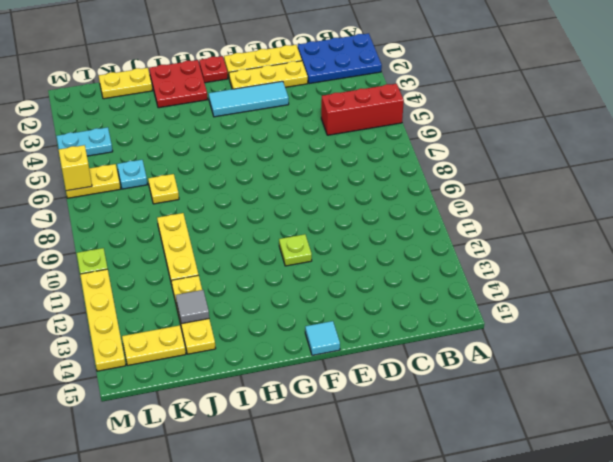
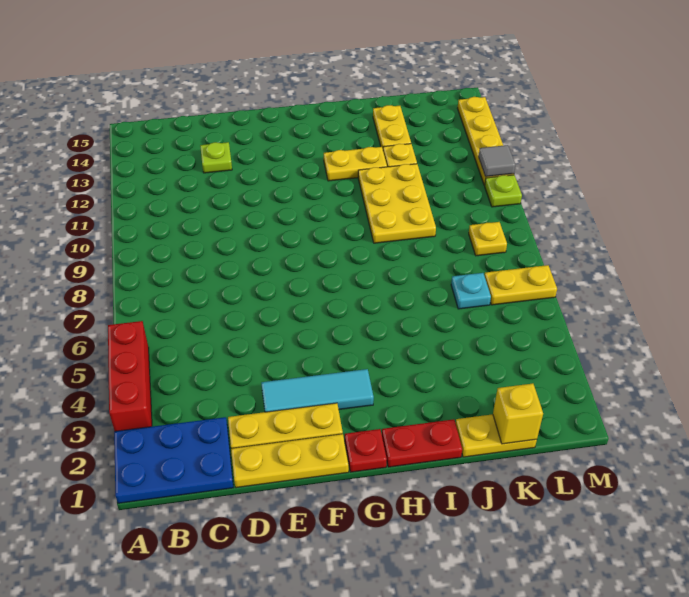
red 1x3 brick [321,84,404,135] -> red 1x3 brick turned to [108,321,152,431]
lime 1x1 plate [279,234,312,266] -> lime 1x1 plate moved to [200,142,232,173]
cyan 1x1 tile [305,321,340,355] -> none
red 2x2 plate [149,60,208,108] -> red 1x2 plate [382,419,462,467]
yellow 1x1 plate [148,174,179,204] -> yellow 1x1 plate moved to [469,222,507,256]
yellow 1x3 plate [157,213,199,284] -> yellow 2x3 plate [358,164,436,243]
grey 1x1 tile [176,290,209,324] -> grey 1x1 tile moved to [479,145,515,177]
yellow 1x2 plate [122,325,186,365] -> yellow 1x2 plate moved to [324,147,387,181]
cyan 1x2 plate [57,127,113,156] -> none
yellow 1x1 brick [59,145,92,191] -> yellow 1x1 brick moved to [493,383,543,444]

